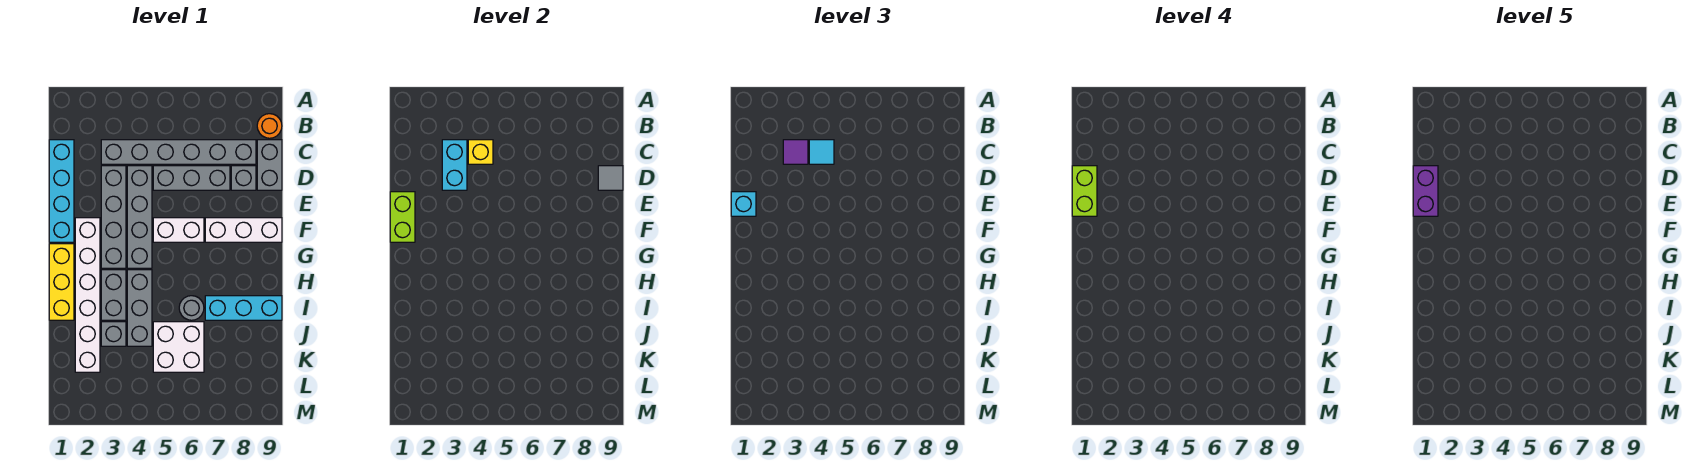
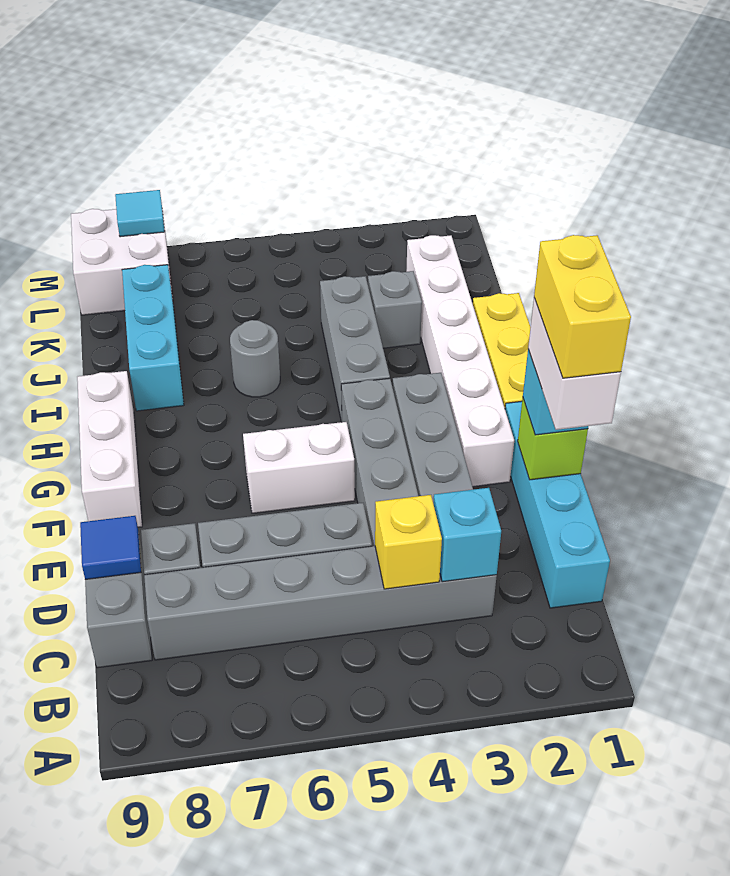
orange 1x1 round brick [257,114,282,138] -> none
cyan 1x2 brick [442,140,467,190] -> cyan 1x1 brick [433,488,501,582]
purple 1x1 tile [783,140,808,164] -> none
cyan 1x1 tile [809,140,834,164] -> cyan 1x1 tile moved to [115,190,165,237]
lime 1x2 brick [1072,166,1097,216] -> white 1x2 brick [528,298,621,430]
purple 1x2 brick [1413,166,1438,216] -> yellow 1x2 brick [534,235,631,378]
grey 1x1 tile [598,166,623,190] -> blue 1x1 tile [80,516,141,579]
lime 1x2 brick [390,192,415,242] -> lime 1x1 brick [518,398,588,480]
white 1x3 brick [205,218,282,242] -> white 1x3 brick turned to [77,371,142,527]
grey 1x2 brick [101,270,126,320] -> none
cyan 1x3 brick [205,296,282,320] -> cyan 1x3 brick turned to [122,265,184,411]
white 2x2 brick [153,322,204,372] -> white 2x2 brick moved to [71,209,173,315]

